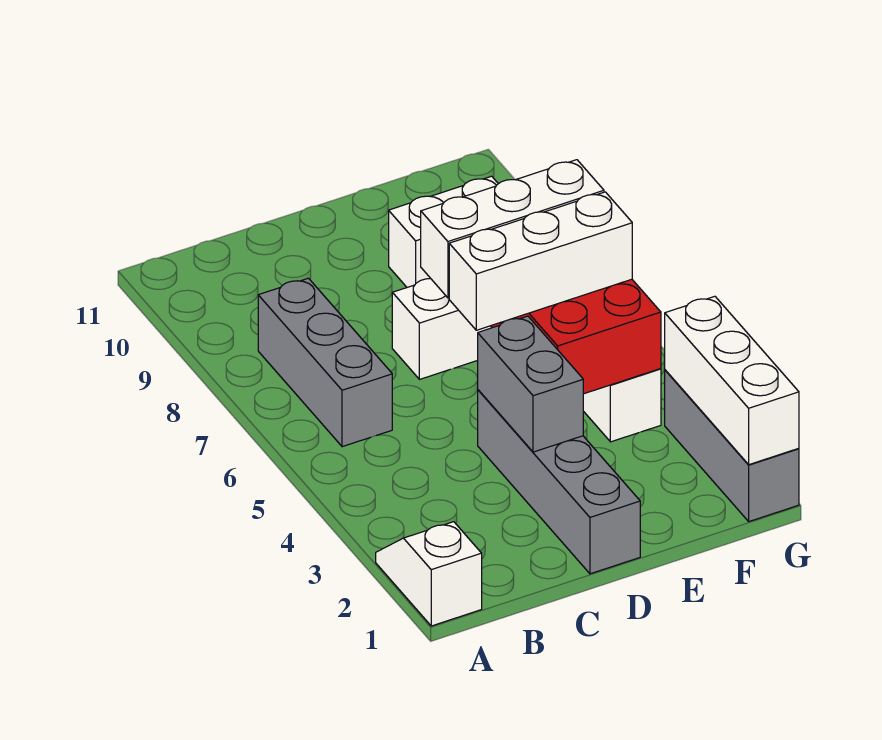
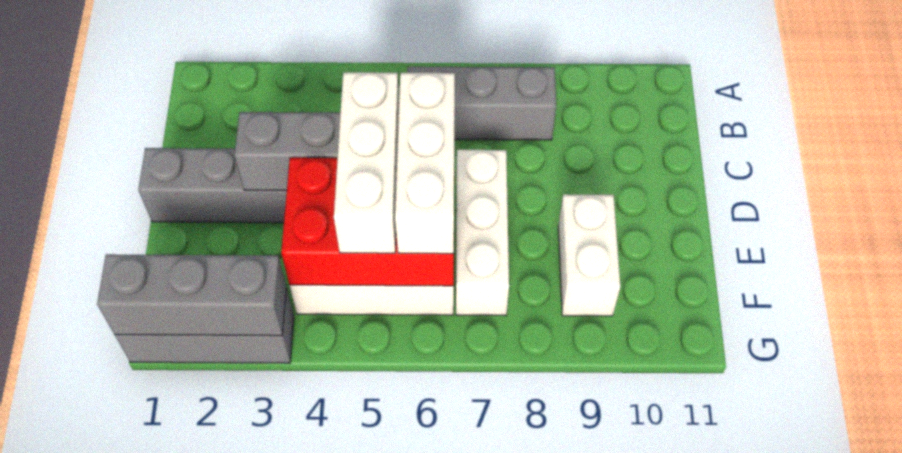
white 1x2 slope [376,522,482,626] -> none
white 1x3 brick [665,296,799,465] -> grey 1x3 brick [97,254,287,336]

